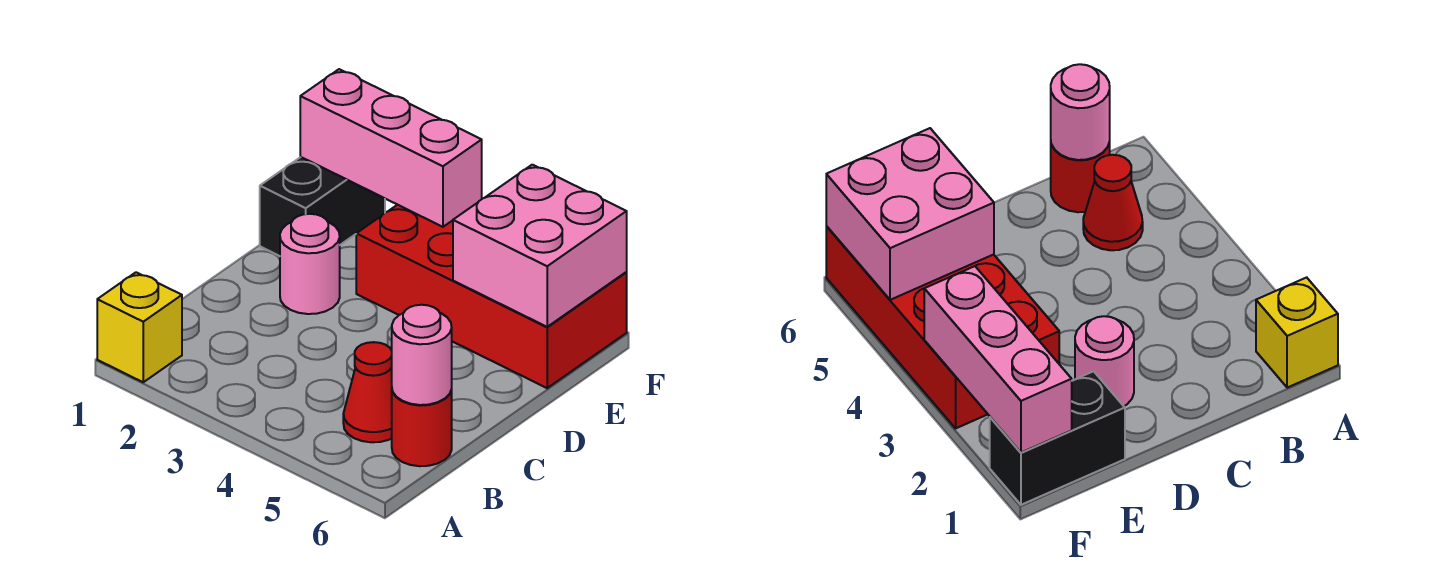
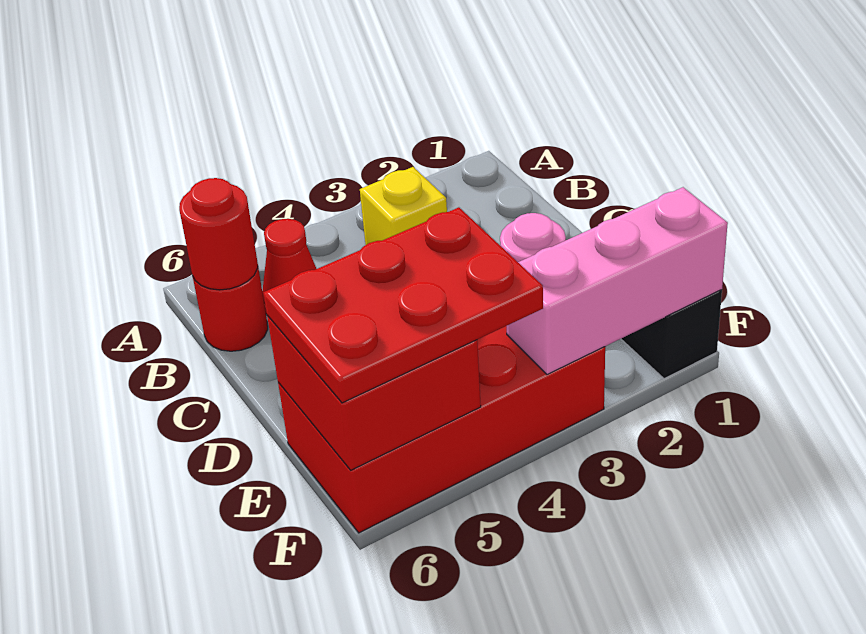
yellow 1x1 brick [97,272,182,382] -> yellow 1x1 brick moved to [360,167,447,245]
pink 1x1 round brick [392,305,452,405] -> red 1x1 round brick [179,178,258,290]
none -> red 2x3 plate [263,207,543,403]
pink 2x2 brick [453,165,627,327] -> red 2x2 brick [267,316,481,470]

